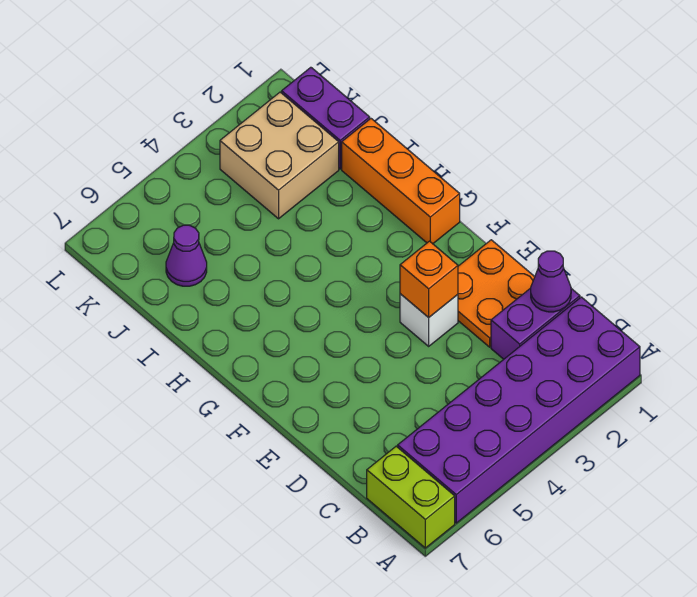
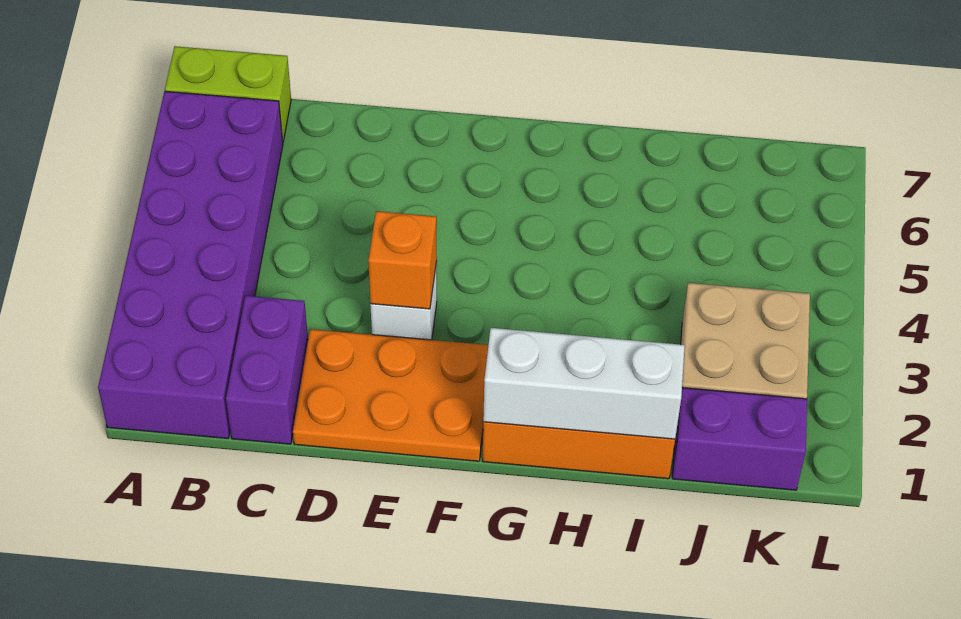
purple 1x1 cone [531,251,571,312] -> none
orange 2x2 plate [458,240,535,347] -> orange 2x3 plate [293,329,488,461]
none -> white 1x3 brick [483,328,685,439]
purple 1x1 cone [166,225,207,286] -> none

